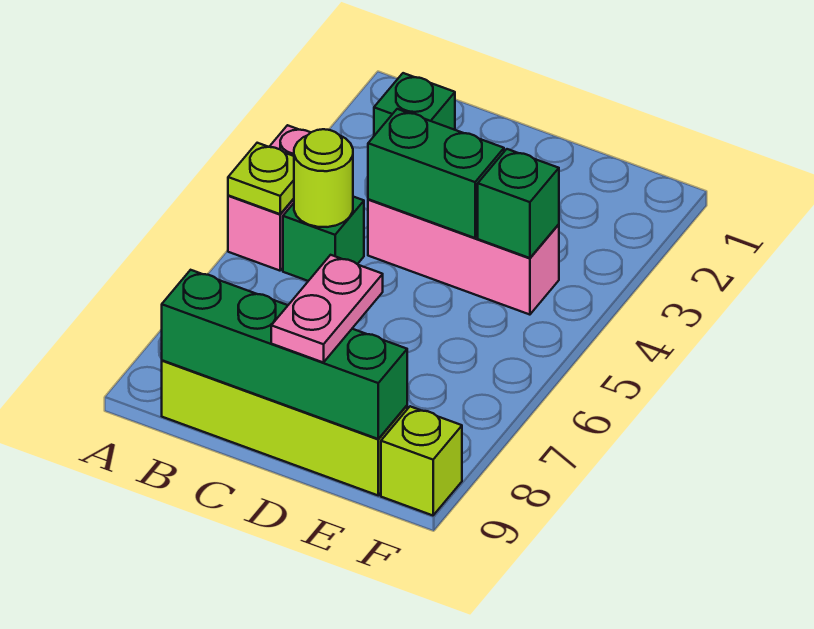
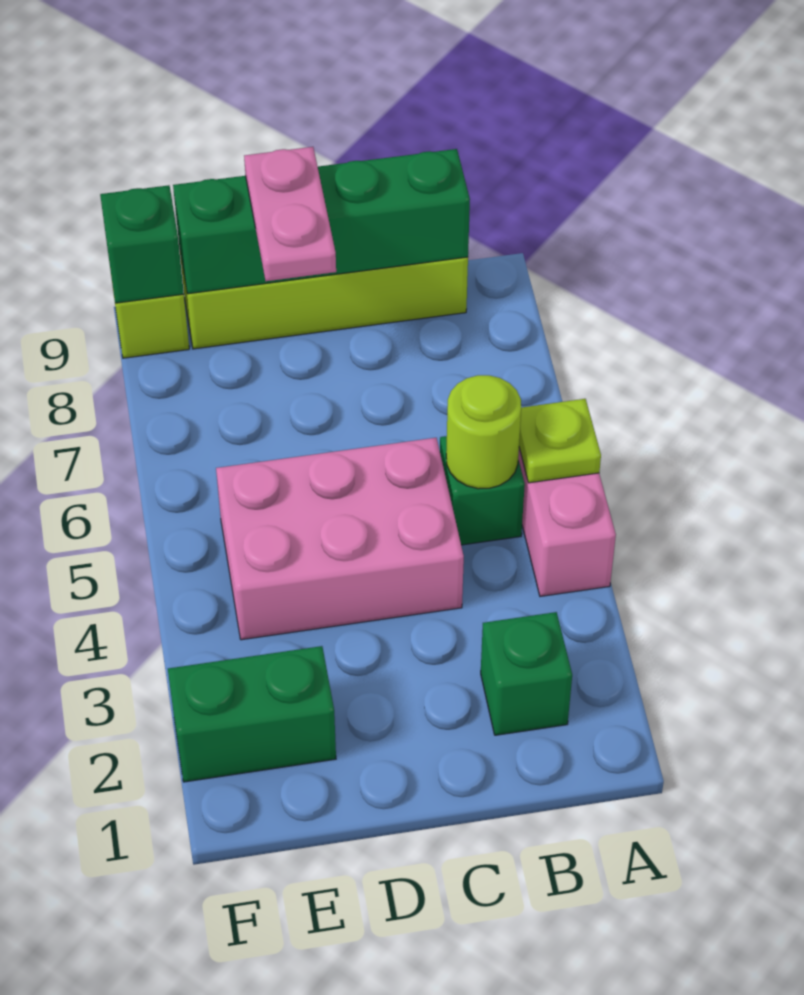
pink 1x3 brick [368,199,559,315] -> pink 2x3 brick [216,438,464,640]
green 1x2 brick [368,109,504,238] -> green 1x2 brick moved to [168,646,336,782]
green 1x1 brick [478,149,559,258] -> green 1x1 brick moved to [100,185,184,303]

